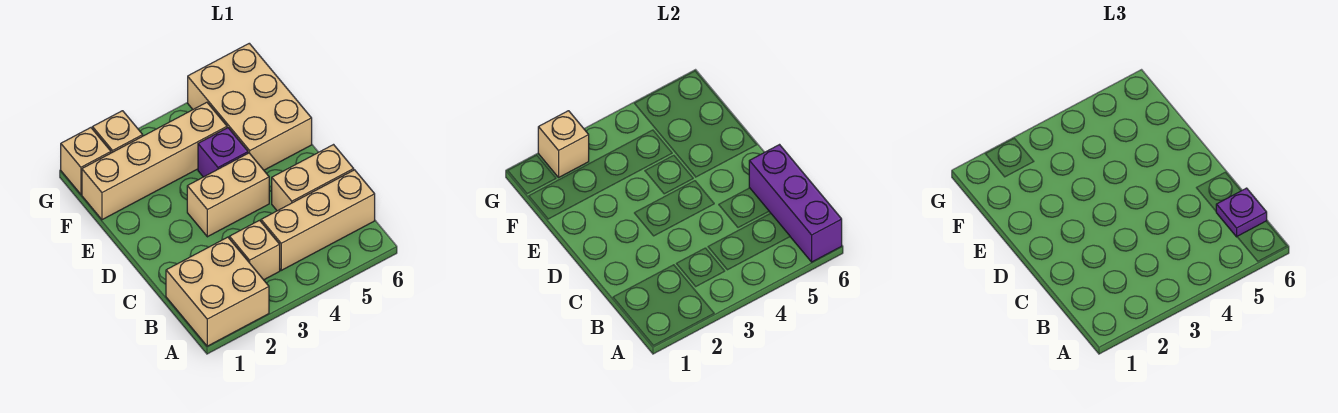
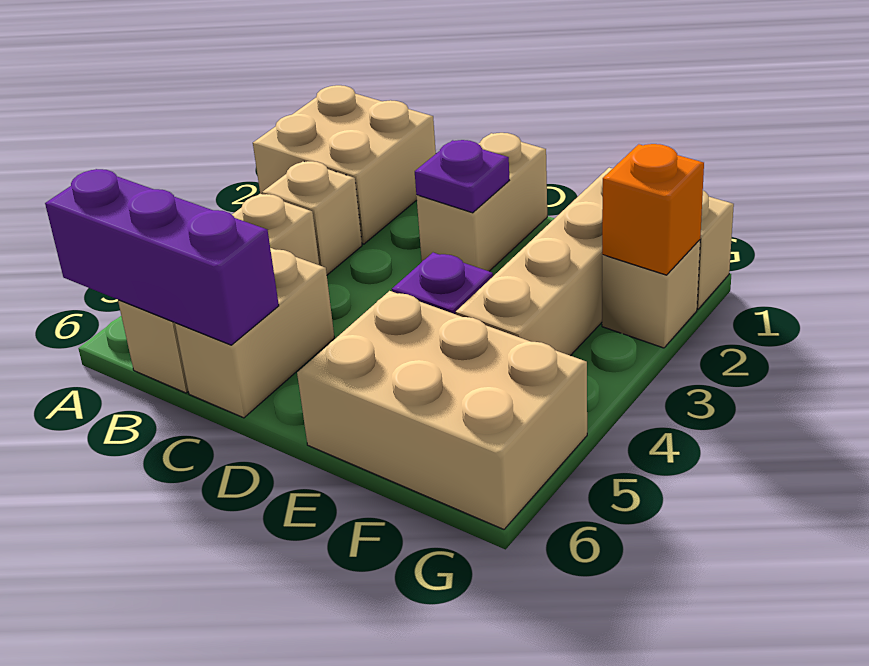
purple 1x1 plate [1216,188,1267,237] -> purple 1x1 plate moved to [415,140,509,213]
tan 1x2 brick [187,153,269,237] -> tan 1x2 brick moved to [417,133,547,271]
tan 1x1 brick [538,111,589,177] -> orange 1x1 brick [602,144,704,275]

